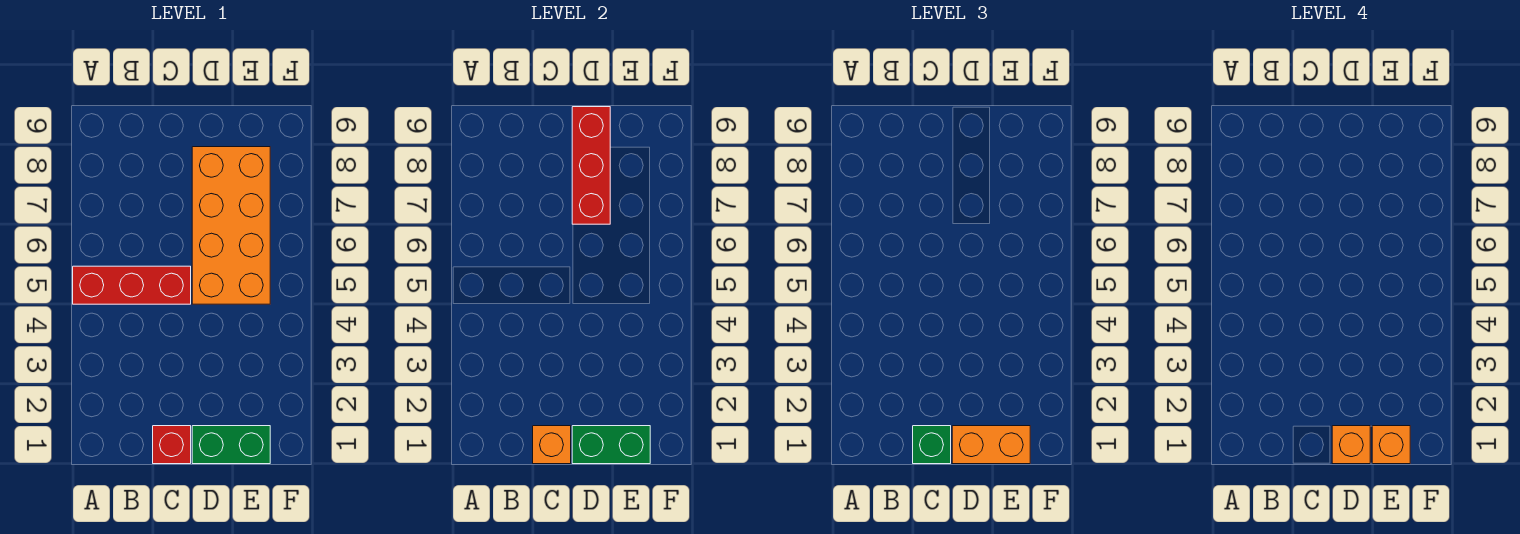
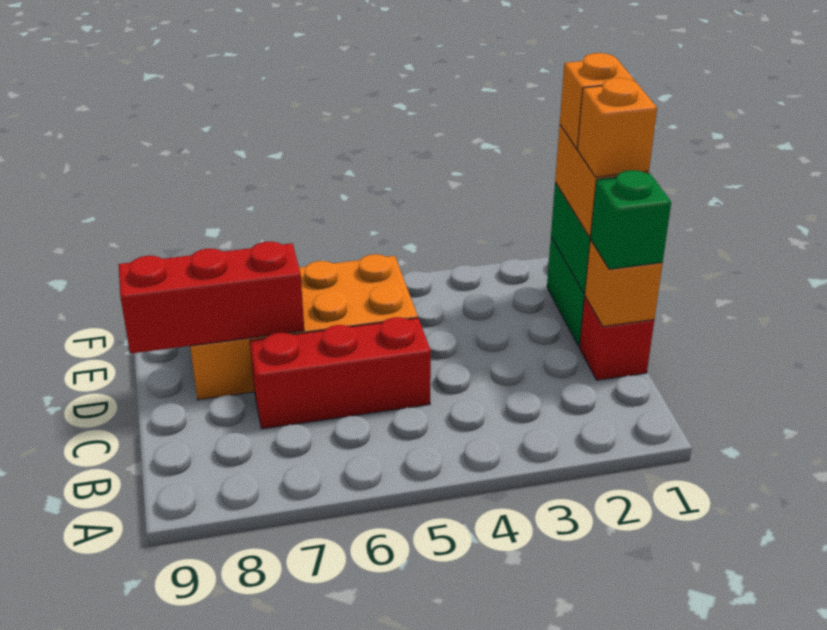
red 1x3 brick [73,266,191,304] -> red 1x3 brick turned to [250,317,431,429]

